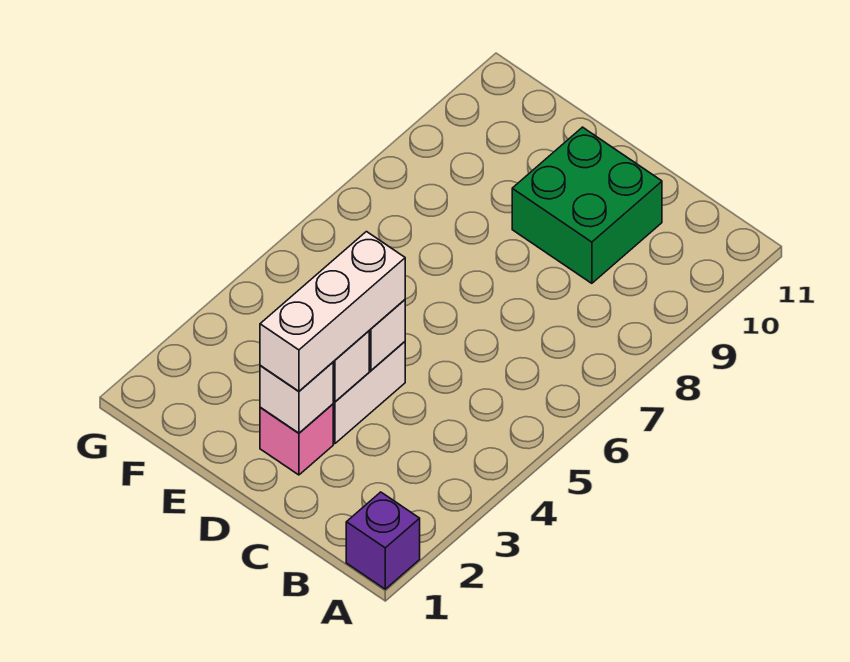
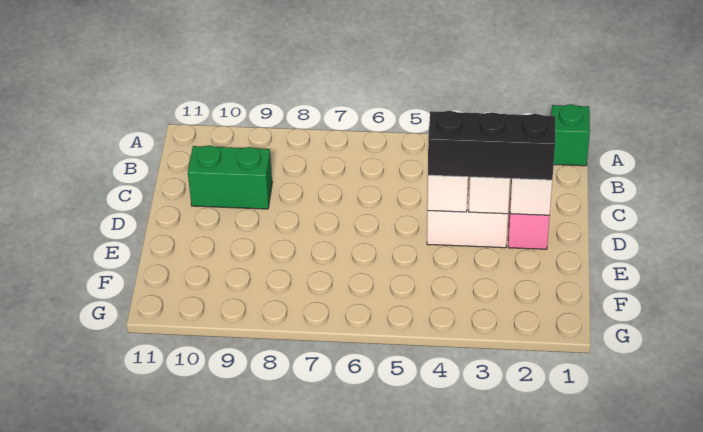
purple 1x1 brick [346,492,420,589] -> green 1x1 brick [551,104,590,166]
green 2x2 brick [512,127,662,283] -> green 1x2 brick [188,146,272,209]
white 1x3 brick [260,232,405,391] -> black 1x3 brick [428,111,555,180]

